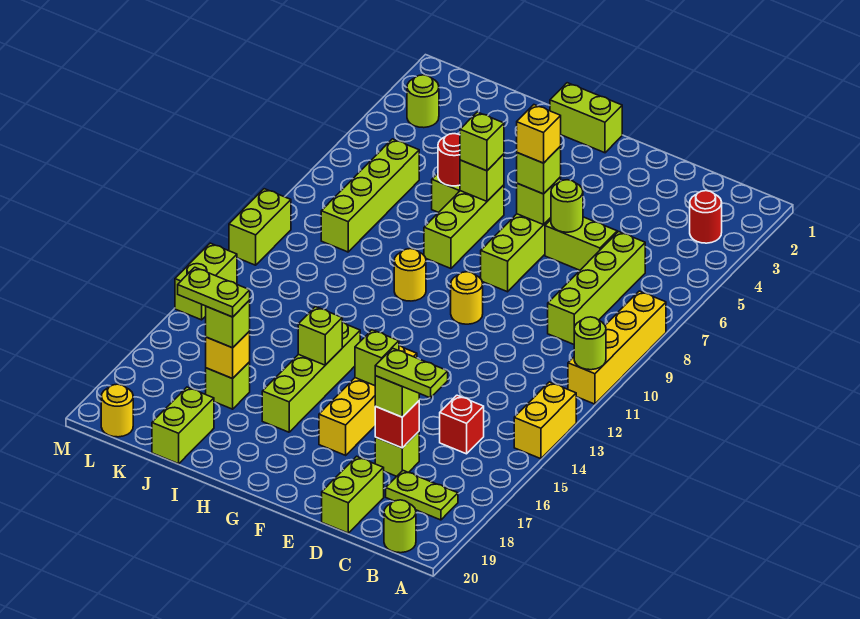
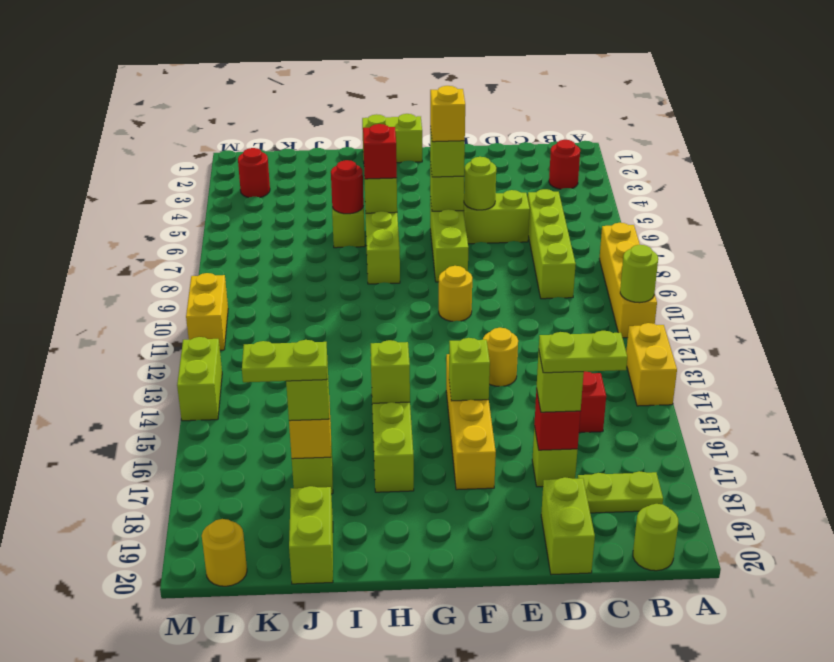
lime 1x1 brick [460,112,504,171] -> red 1x1 brick [363,124,397,179]
yellow 1x1 round brick [394,249,426,301] -> yellow 1x1 round brick moved to [483,328,518,386]
lime 1x4 brick [321,139,419,252] -> none
lime 1x1 round brick [407,75,439,128] -> red 1x1 round brick [238,148,270,198]
lime 1x2 brick [229,189,291,265] -> yellow 1x2 brick [186,273,228,350]

